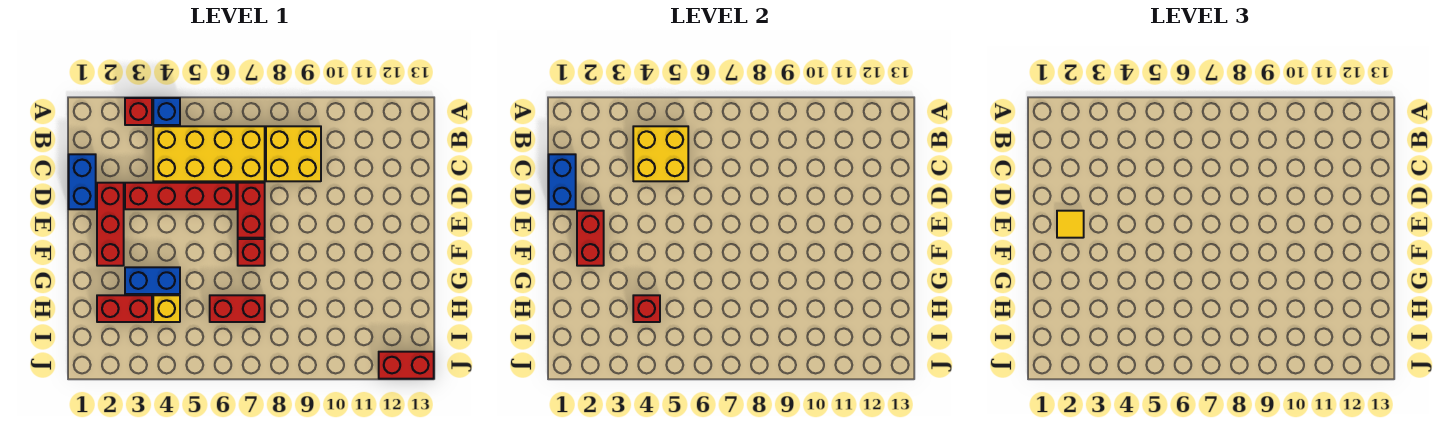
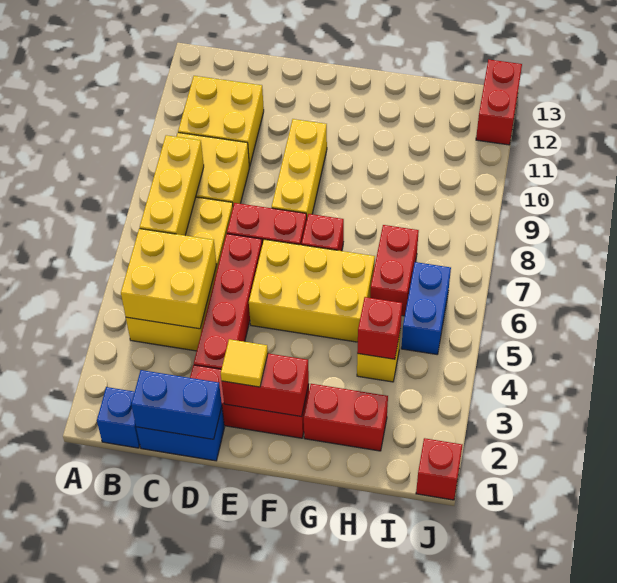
red 1x1 brick [125,98,152,125] -> red 1x1 brick moved to [416,438,462,500]
blue 1x1 brick [153,98,180,125] -> blue 1x1 brick moved to [97,387,140,448]
none -> yellow 1x3 brick [140,135,204,235]
none -> yellow 2x2 brick [178,76,264,167]
none -> yellow 2x3 brick [249,239,375,342]
none -> yellow 1x3 brick [272,119,327,217]
blue 1x2 brick [125,267,180,294] -> blue 1x2 brick moved to [401,262,451,354]
red 1x2 brick [97,295,152,322] -> red 1x2 brick turned to [304,384,388,451]

